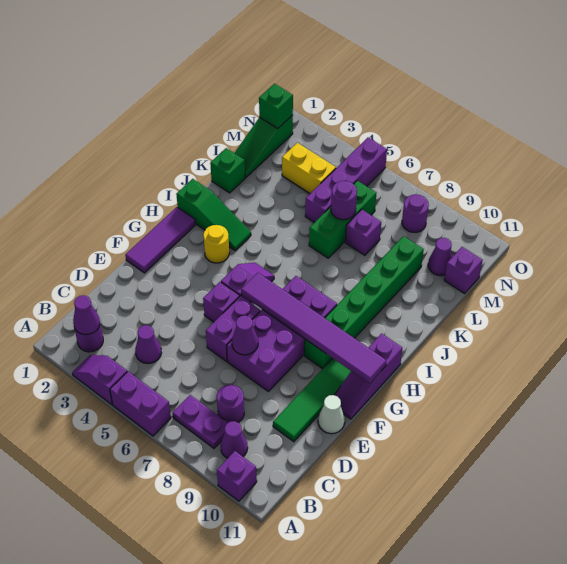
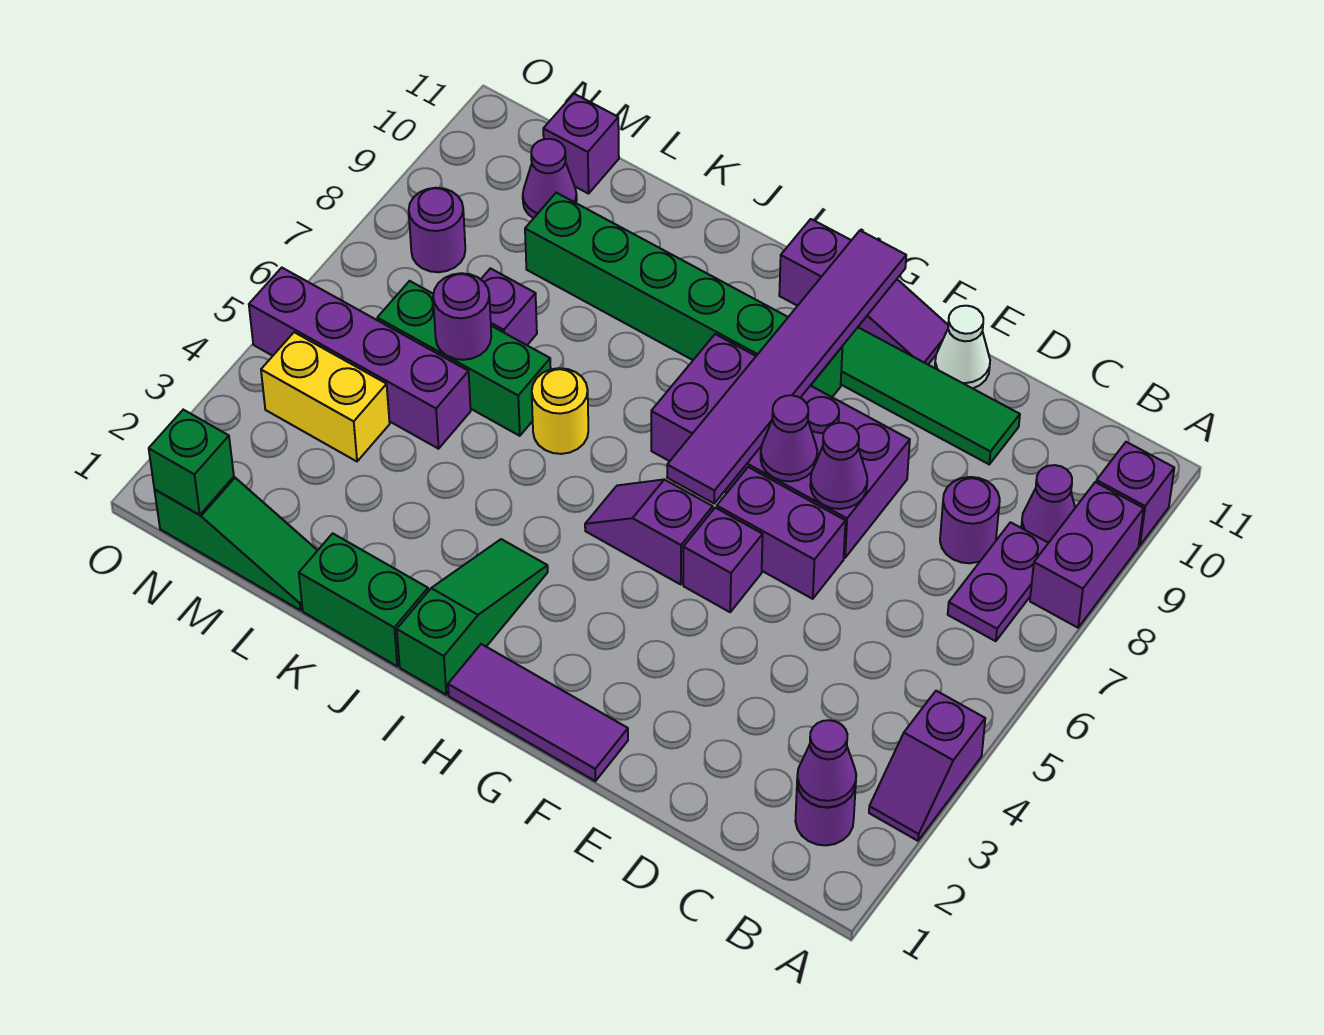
purple 1x2 brick [110,372,171,436] -> purple 1x2 brick moved to [1030,482,1144,628]
purple 1x1 cone [135,325,161,364] -> purple 1x1 cone moved to [761,395,817,481]
yellow 1x1 round brick [203,225,229,263] -> yellow 1x1 round brick moved to [532,368,588,454]
green 1x1 brick [210,148,245,193] -> green 1x2 brick [299,533,428,666]
yellow 1x2 brick [282,143,336,194] -> yellow 1x2 brick turned to [261,332,390,461]

